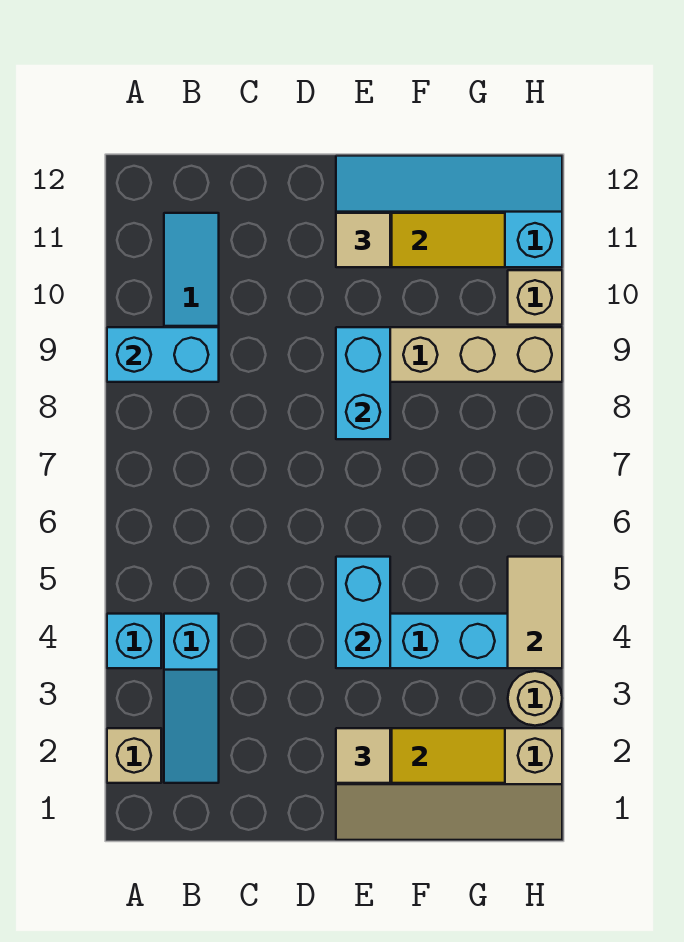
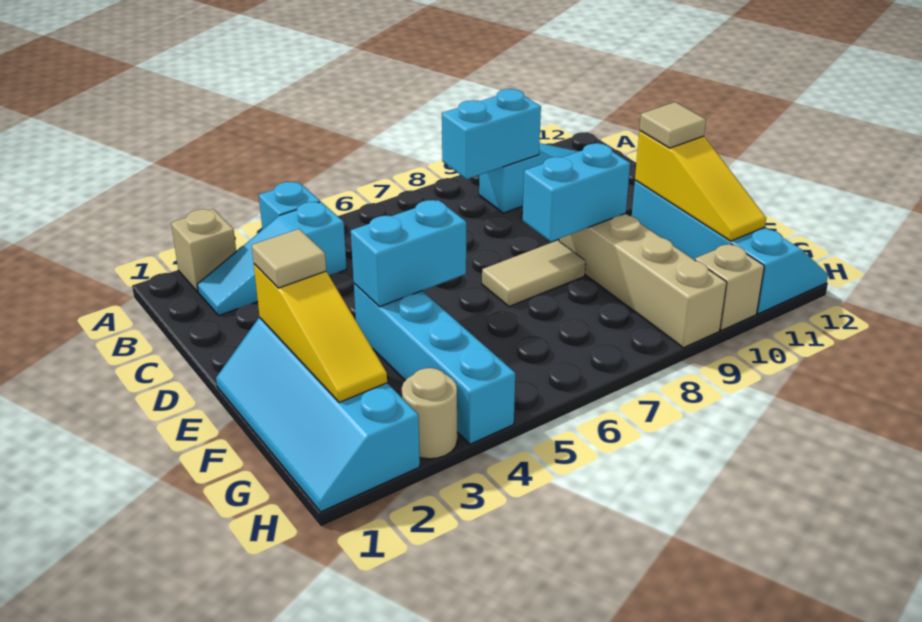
cyan 1x2 brick [107,327,219,382] -> cyan 1x2 brick turned to [442,89,541,179]
tan 2x4 slope [336,728,562,840] -> cyan 2x4 slope [216,318,420,512]
tan 1x2 tile [508,557,562,668] -> tan 1x2 tile moved to [482,240,586,307]

